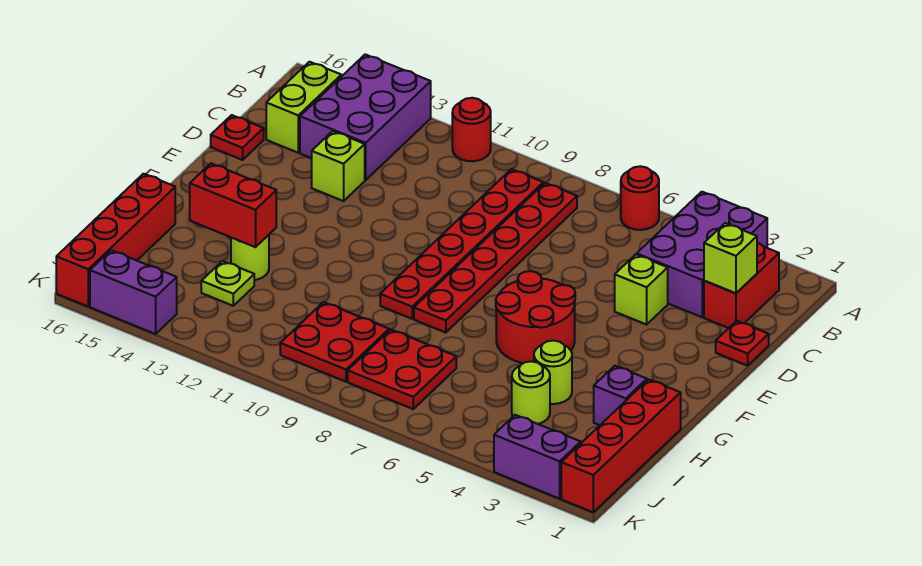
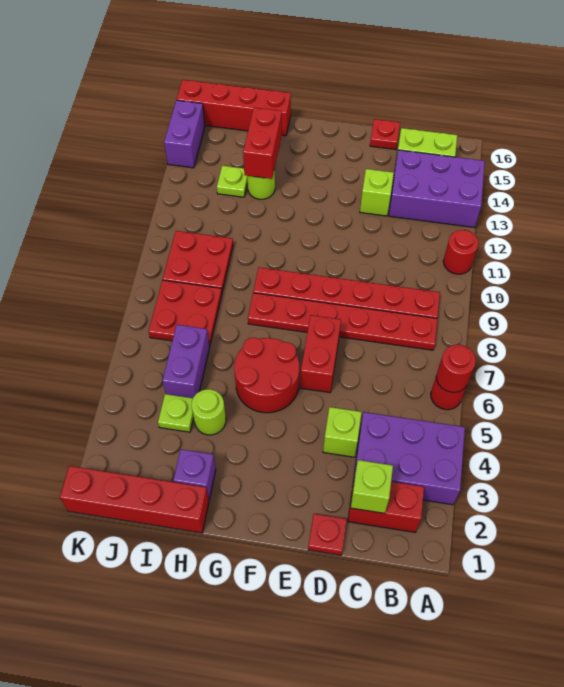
none -> red 1x1 round brick [436,345,476,392]
none -> red 1x2 brick [300,315,341,393]
lime 1x1 round brick [512,361,550,424] -> lime 1x1 plate [158,394,194,432]
purple 1x2 brick [494,415,581,499] -> purple 1x2 brick moved to [162,325,210,398]

